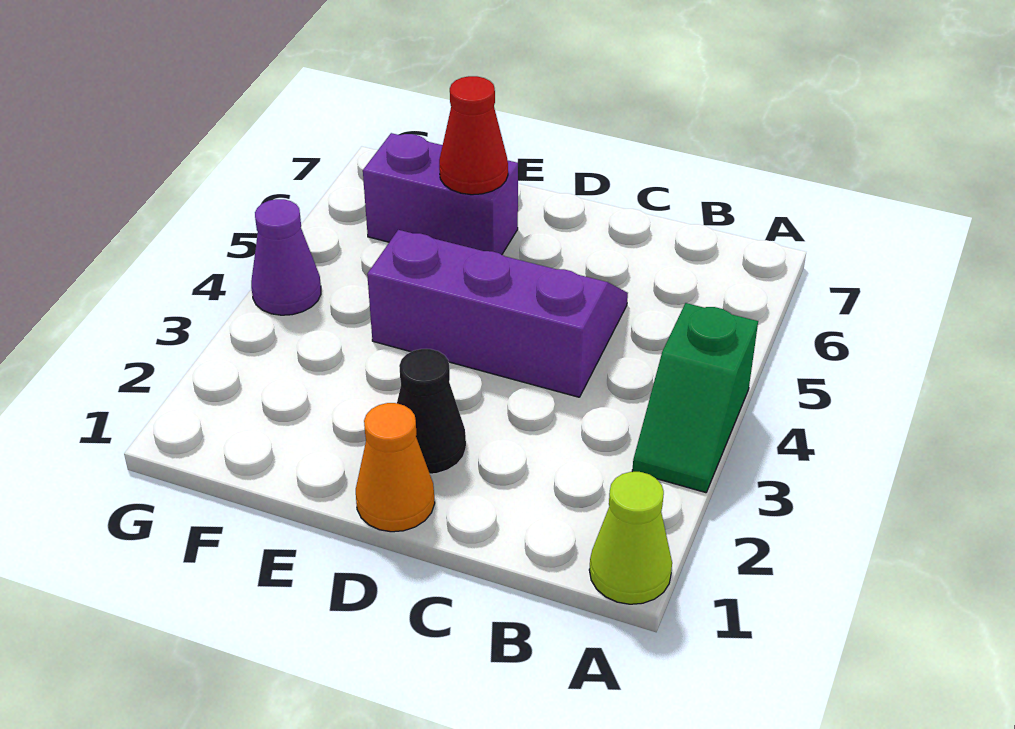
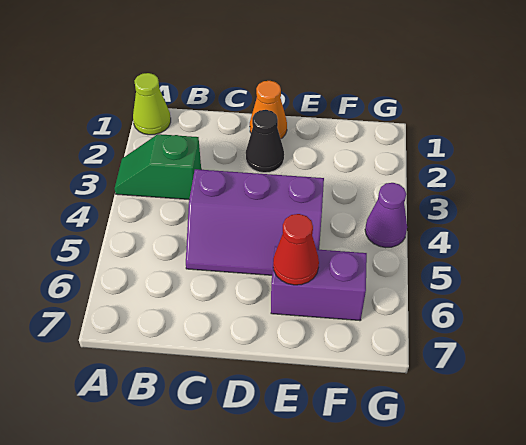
green 1x2 slope [632,303,758,493] -> green 1x2 slope turned to [115,134,201,199]

